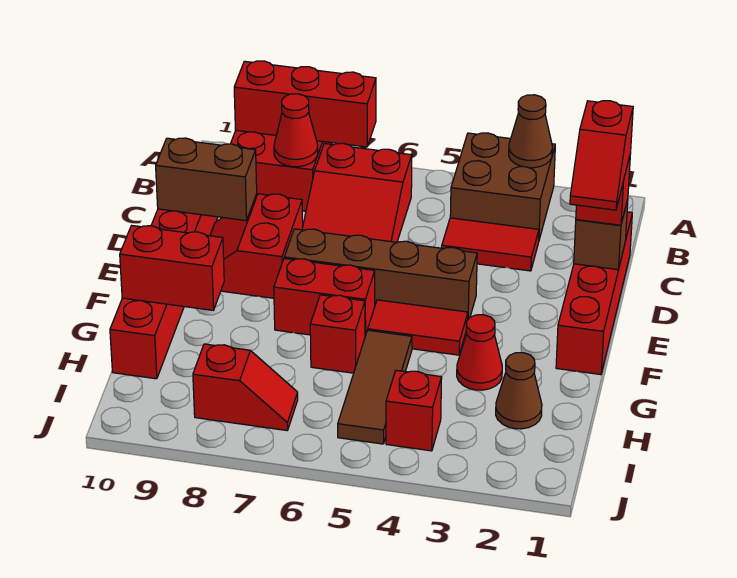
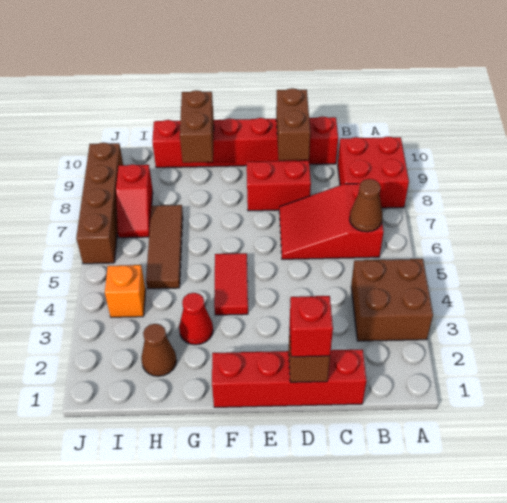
brown 1x1 cone [509,95,552,168] -> brown 1x1 cone moved to [350,179,383,232]
red 1x3 brick [234,61,376,147] -> none
red 1x1 cone [274,94,318,167] -> none
red 1x2 tile [442,218,539,271] -> none
red 1x2 slope [570,101,633,210] -> none
brown 1x4 brick [284,229,477,319] -> brown 1x4 brick moved to [76,143,123,264]
red 1x2 brick [274,258,375,336] -> none
brown 1x3 tile [338,330,412,444] -> brown 1x3 tile turned to [146,205,183,289]
red 1x1 brick [310,295,365,373] -> none
red 1x2 brick [120,225,224,310] -> brown 1x2 brick [180,90,214,163]
red 1x1 brick [386,370,442,451] -> orange 1x1 brick [105,265,146,317]

